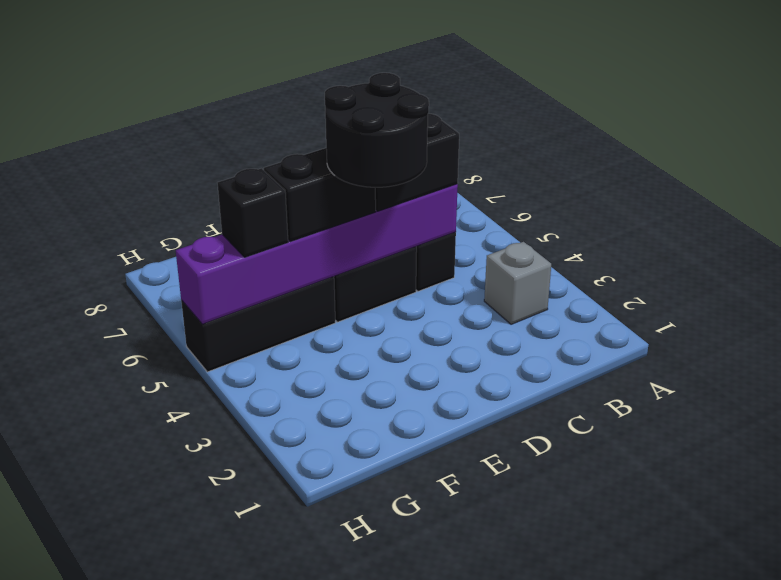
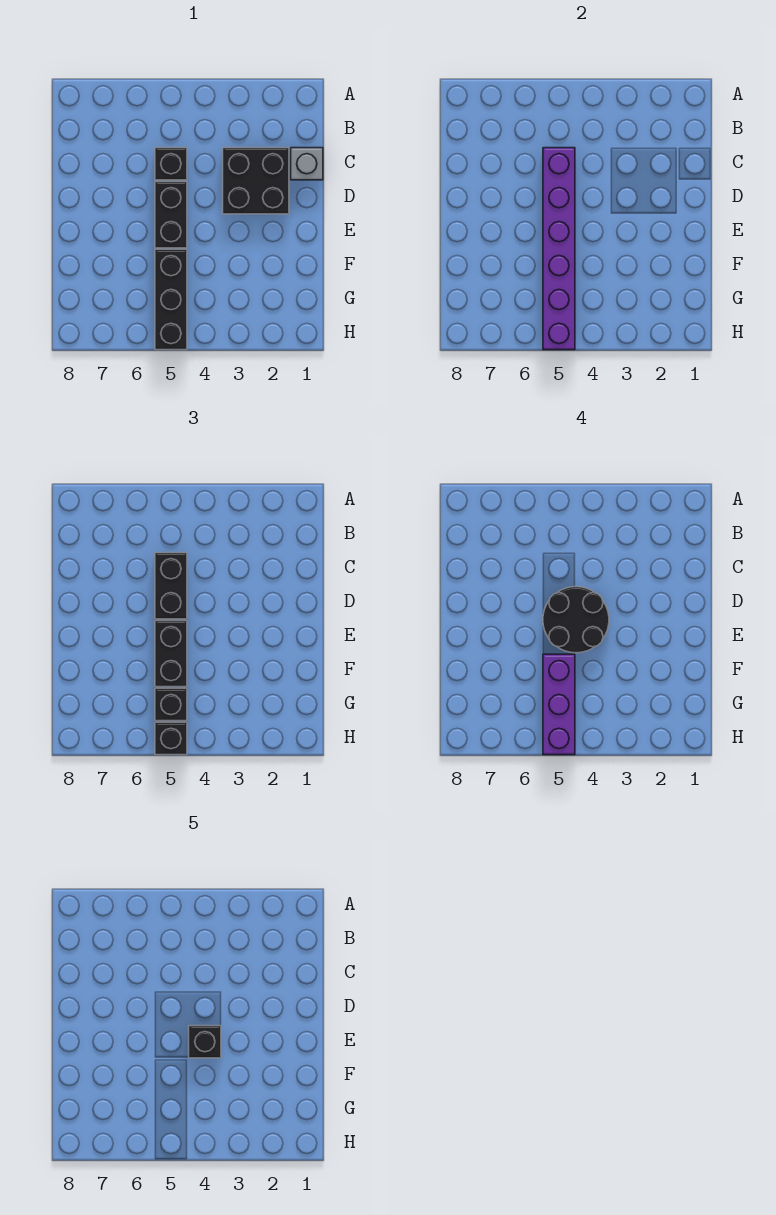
grey 1x1 brick [484,242,551,324] -> grey 1x1 brick moved to [291,148,323,180]
none -> black 2x2 brick [223,148,289,214]
none -> black 1x1 brick [189,1026,221,1058]
none -> purple 1x3 brick [543,654,575,755]
none -> black 1x1 brick [155,722,187,755]

